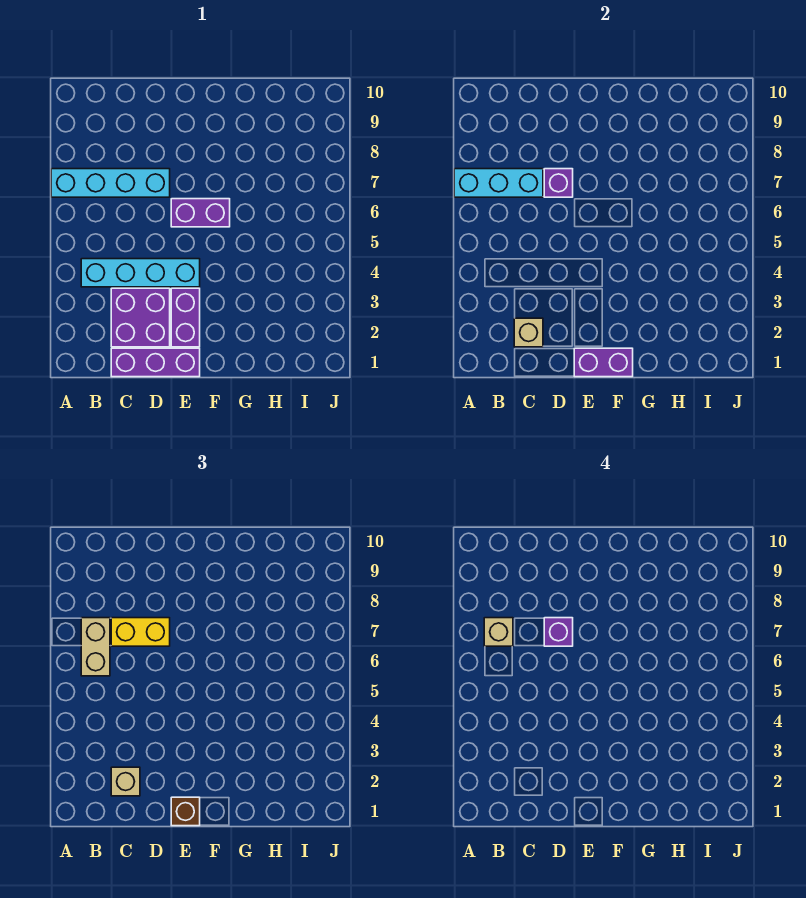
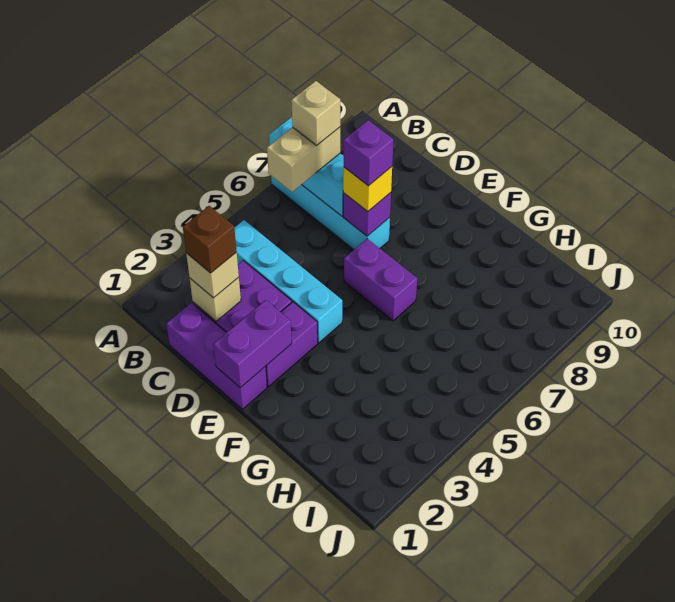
yellow 1x2 brick [111,618,170,646] -> yellow 1x1 brick [343,167,392,211]
purple 1x2 brick [574,348,633,377] -> purple 1x2 brick turned to [213,300,292,388]
brown 1x1 brick [171,797,200,826] -> brown 1x1 brick moved to [183,206,237,273]

